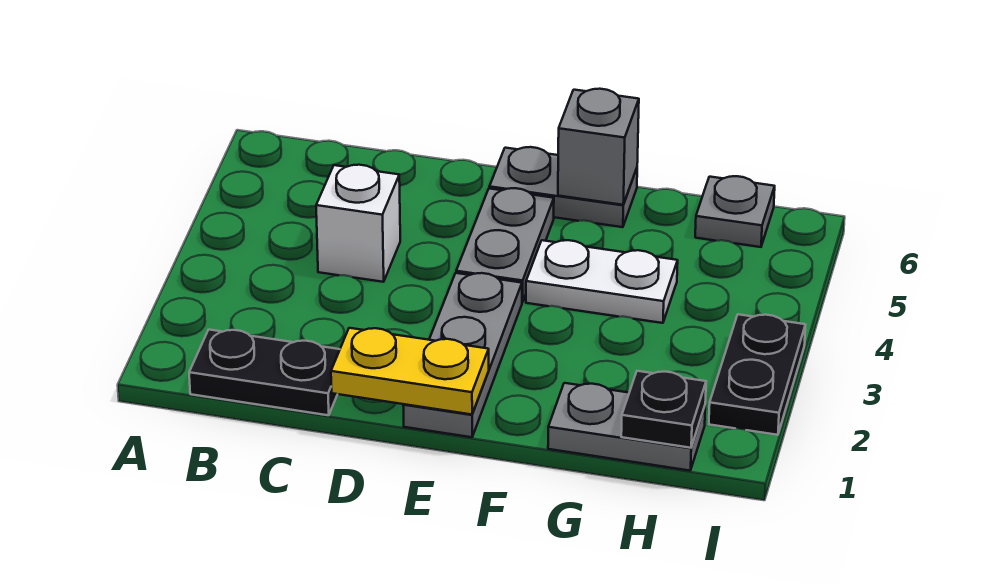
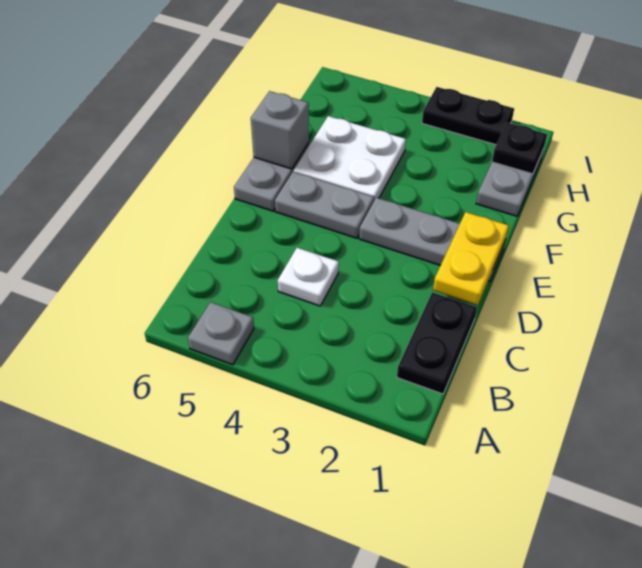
white 1x1 brick [316,165,400,282] -> white 1x1 plate [278,248,339,306]
white 1x2 plate [526,240,678,323] -> white 2x2 plate [294,116,406,200]
grey 1x1 plate [695,176,775,247] -> grey 1x1 plate moved to [188,302,254,365]

